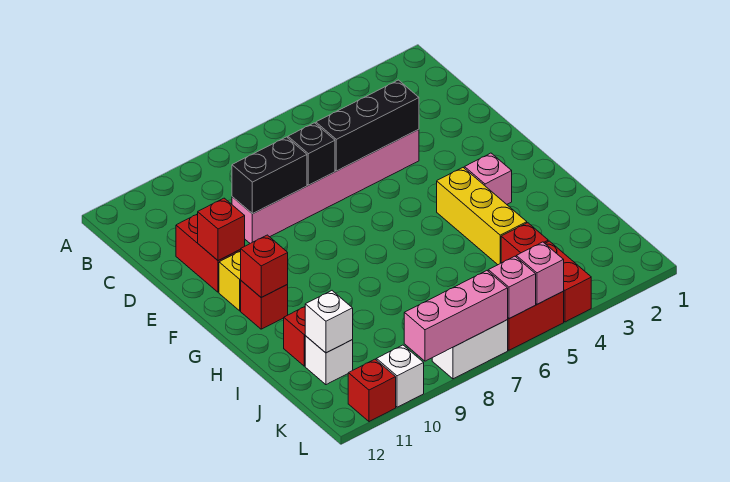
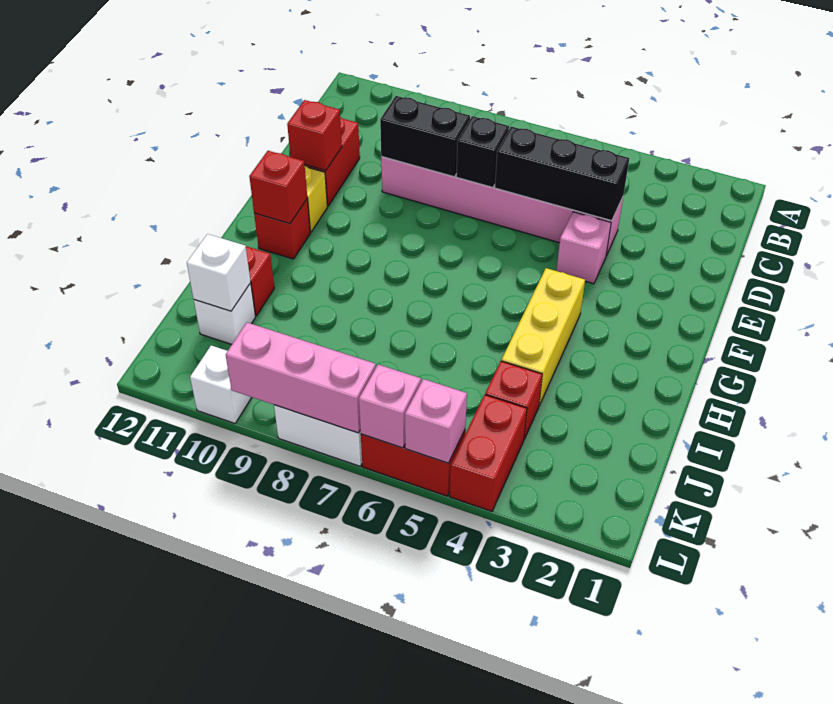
pink 1x1 brick [464,153,512,204] -> pink 1x1 brick moved to [556,212,611,284]
red 1x1 brick [348,359,396,422] -> none

